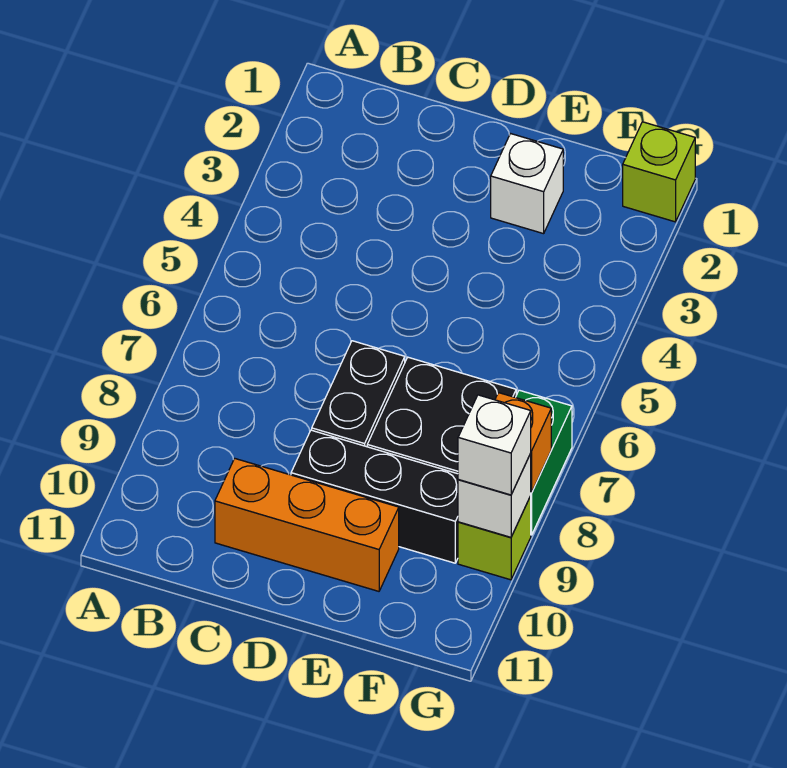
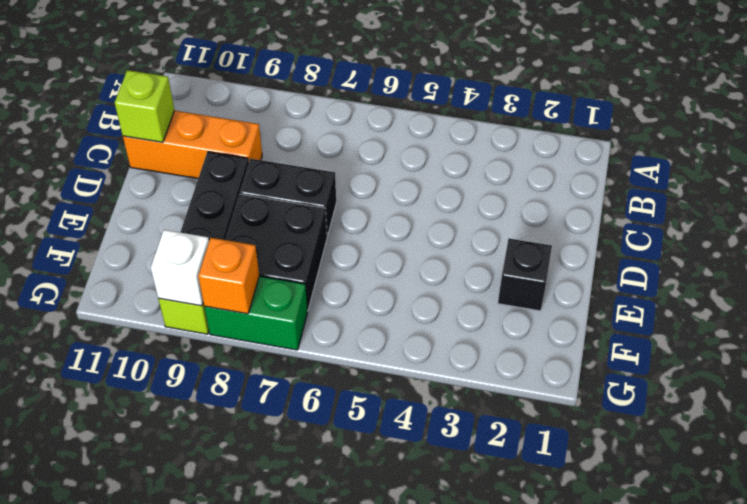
orange 1x3 brick [215,459,399,591] -> orange 1x3 brick turned to [123,111,262,179]
white 1x1 brick [491,134,563,234] -> black 1x1 brick [498,238,552,311]
lime 1x1 brick [623,122,695,222] -> lime 1x1 brick moved to [115,70,174,142]
white 1x1 brick [458,395,531,495] -> none

